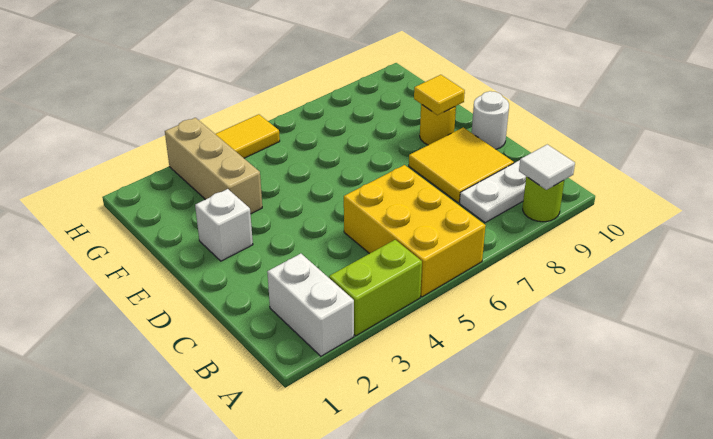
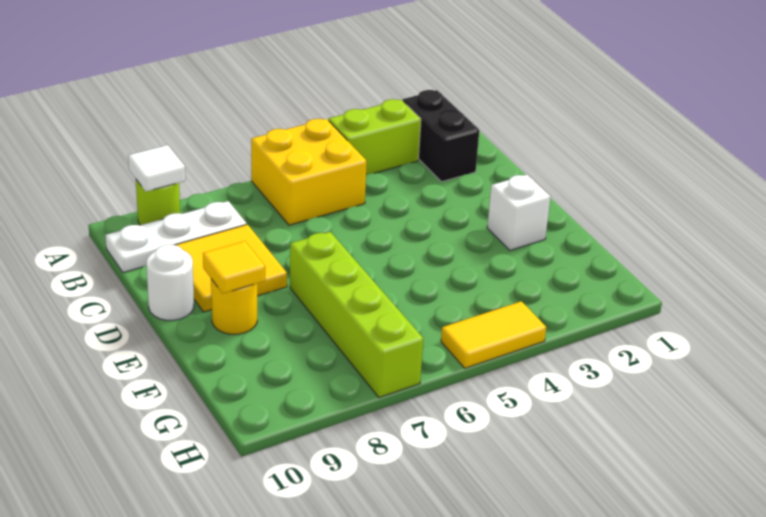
white 1x2 brick [267,254,354,356] -> black 1x2 brick [403,90,479,182]
yellow 2x3 brick [344,165,486,297] -> yellow 2x2 brick [251,119,367,225]
none -> lime 1x4 brick [290,232,423,398]
tan 1x3 brick [165,118,262,214] -> none

